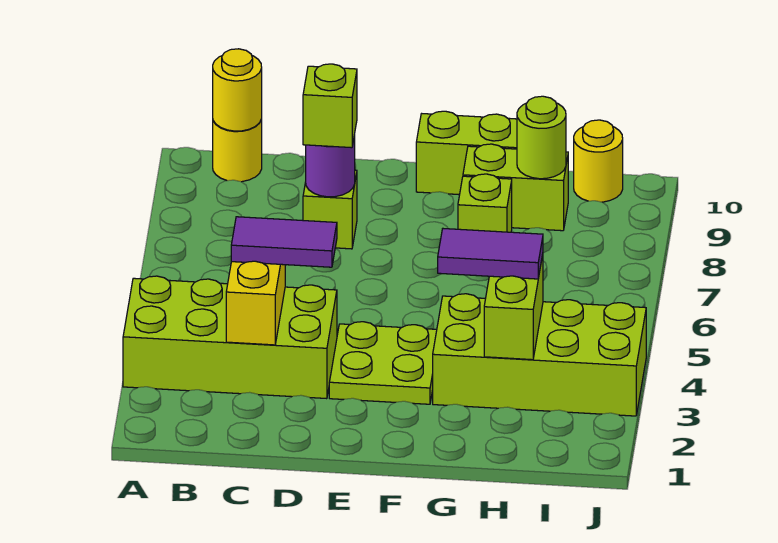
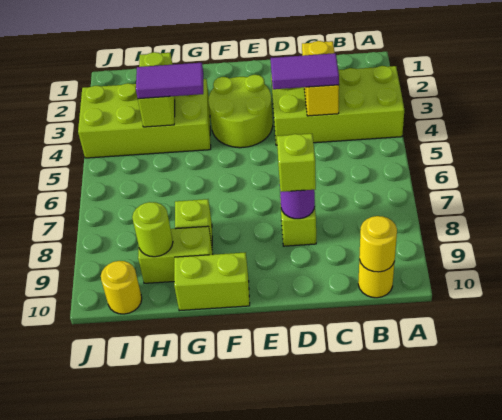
lime 2x2 plate [329,322,437,404] -> lime 2x2 round brick [208,75,273,148]

